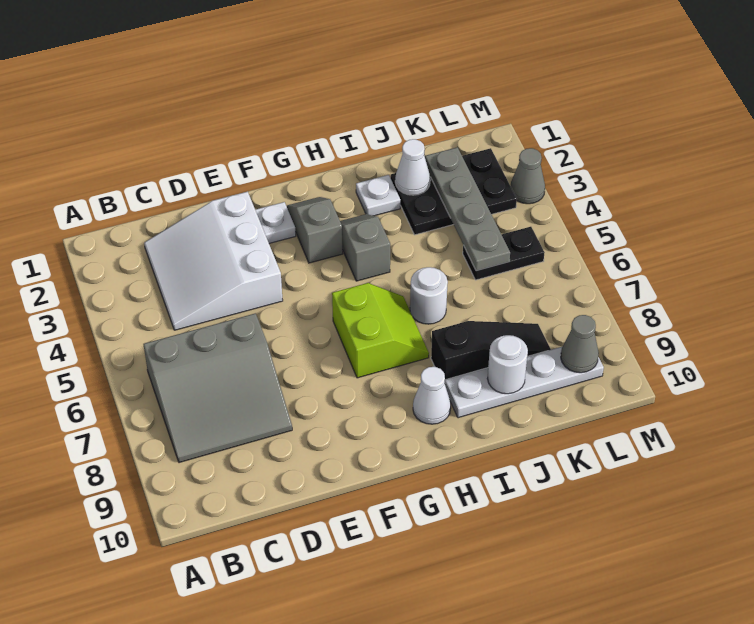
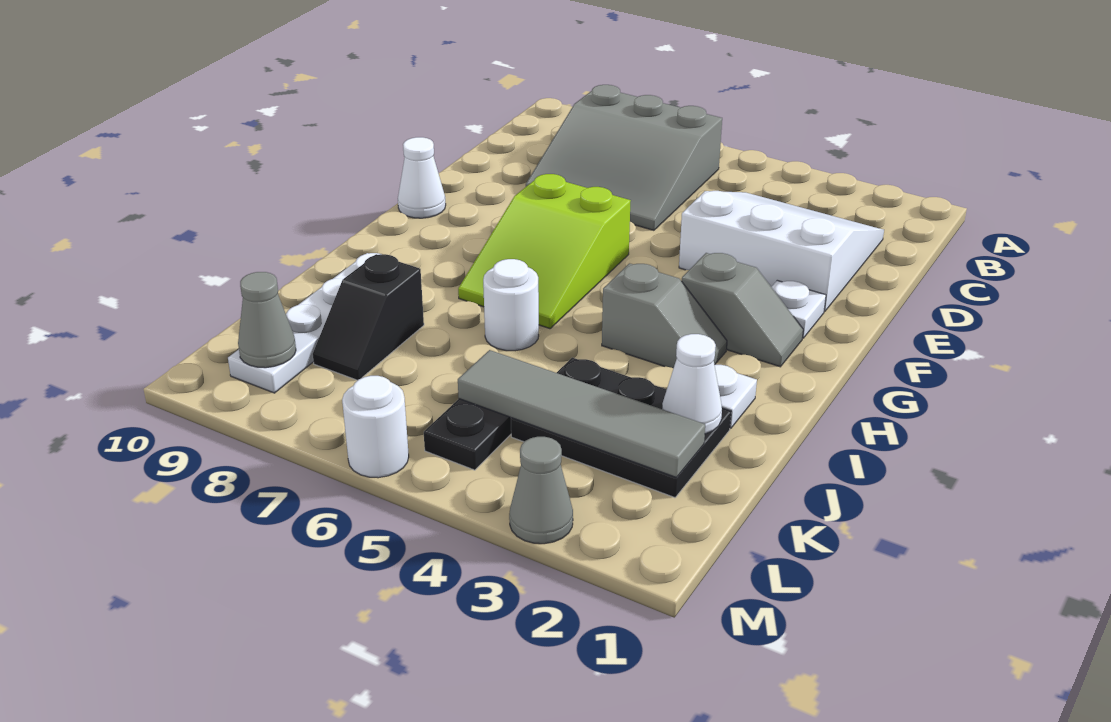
grey 3x3 slope [143,313,292,463] -> grey 3x3 slope turned to [526,85,722,230]
lime 2x2 slope [332,283,429,378] -> lime 2x3 slope [458,174,631,329]
white 1x1 cone [413,367,451,424] -> white 1x1 cone moved to [398,137,446,218]
black 1x3 slope [431,321,551,380] -> black 1x2 slope [313,254,424,380]
black 2x3 plate [391,148,517,235] -> black 2x3 plate turned to [511,358,731,498]
white 1x1 round brick [487,335,528,394] -> white 1x1 round brick moved to [342,376,409,478]
grey 1x4 plate [425,147,510,271] -> grey 1x4 tile [458,350,705,477]

